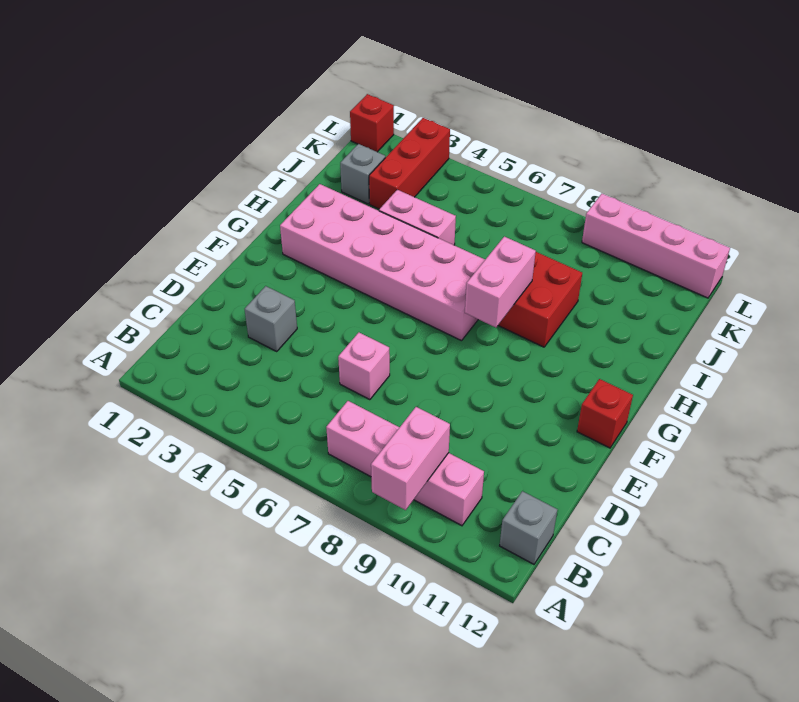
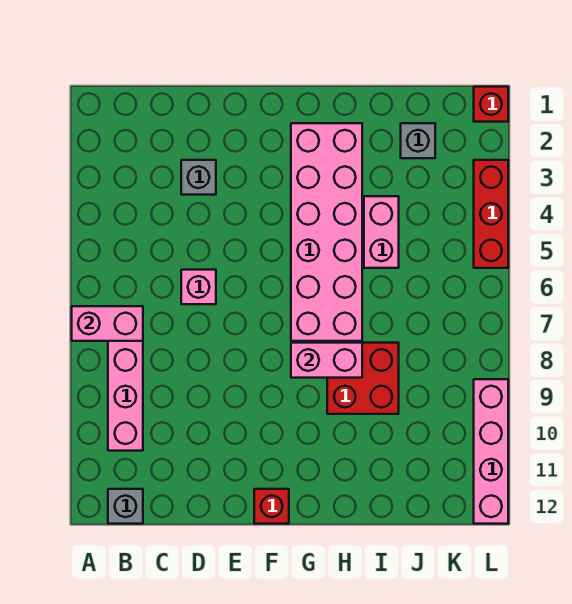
pink 1x2 brick [371,407,450,510] -> pink 1x2 brick moved to [72,306,143,341]
red 1x3 brick [369,118,450,209] -> red 1x3 brick turned to [474,160,508,268]

